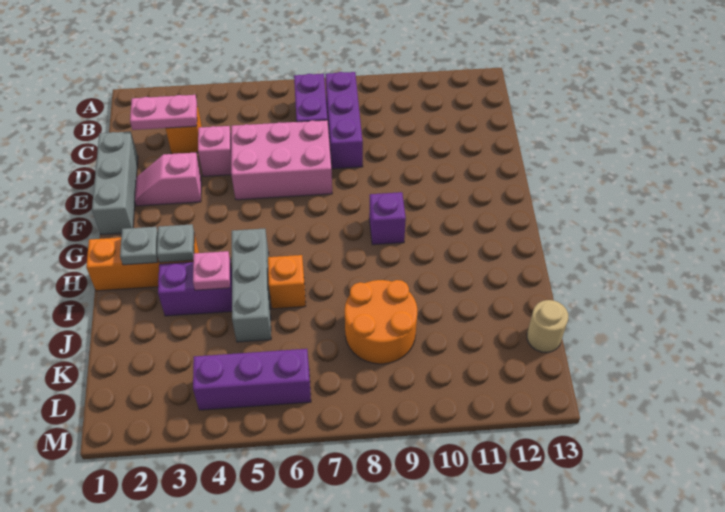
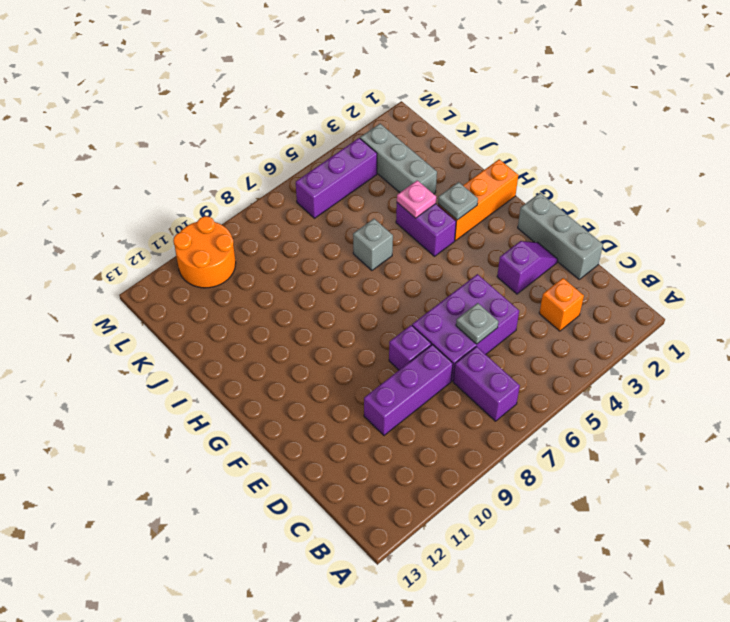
purple 1x3 brick [325,72,363,169] -> purple 1x3 brick turned to [364,345,453,435]
pink 1x2 plate [130,95,197,130] -> none
pink 1x1 brick [198,126,231,176] -> none
pink 2x3 brick [231,120,332,200] -> purple 2x3 brick [412,274,519,381]
pink 1x2 slope [135,153,201,206] -> purple 1x2 slope [497,241,558,294]
purple 1x1 brick [369,192,406,245] -> purple 1x1 brick moved to [389,325,431,370]
grey 1x1 plate [120,227,158,265] -> grey 1x1 plate moved to [456,303,498,344]
grey 1x3 brick [232,228,271,342] -> grey 1x3 brick moved to [360,124,437,194]
purple 1x2 brick [158,262,232,316] -> purple 1x2 brick turned to [396,203,456,256]
orange 1x1 brick [268,255,306,309] -> grey 1x1 brick [353,219,393,270]
orange 2x2 round brick [345,280,417,364] -> orange 2x2 round brick moved to [173,216,236,288]
tan 1x1 round brick [527,300,568,352] -> none

